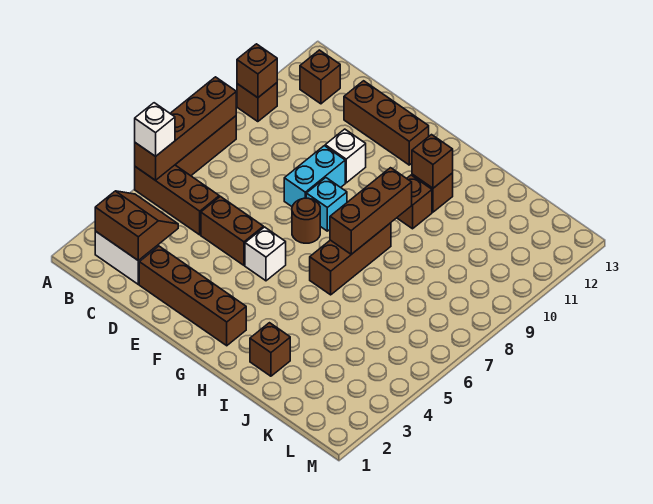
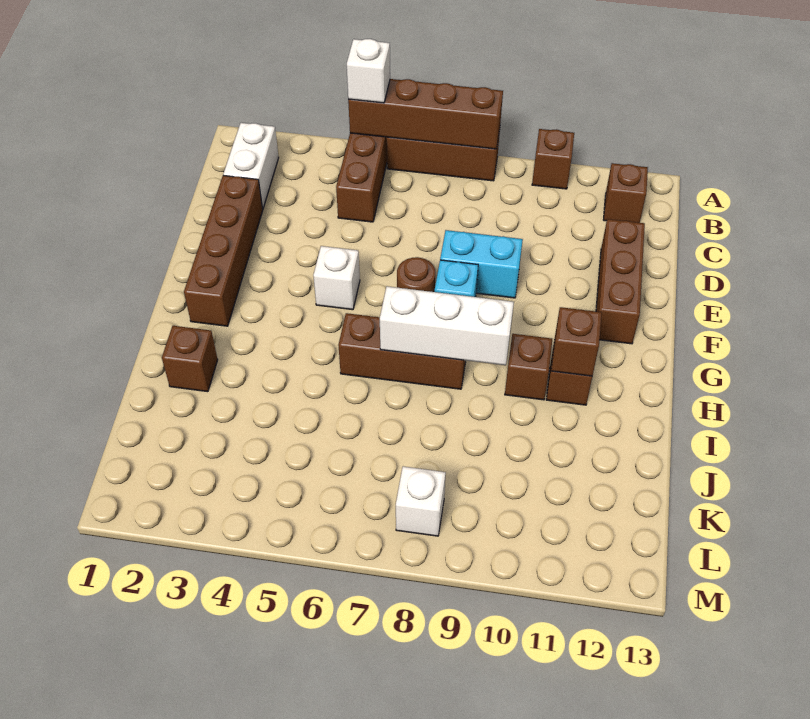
brown 1x1 brick [237,44,277,98] -> none
brown 2x2 slope [95,191,178,261] -> none
brown 1x2 brick [201,196,263,265] -> none
white 1x1 brick [325,129,366,183] -> white 1x1 brick moved to [396,466,446,536]
brown 1x3 brick [330,168,412,254] -> white 1x3 brick [380,286,514,365]

